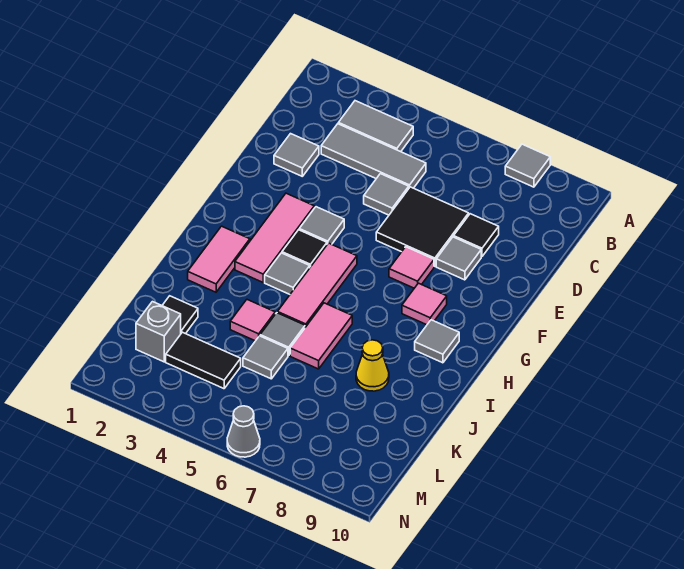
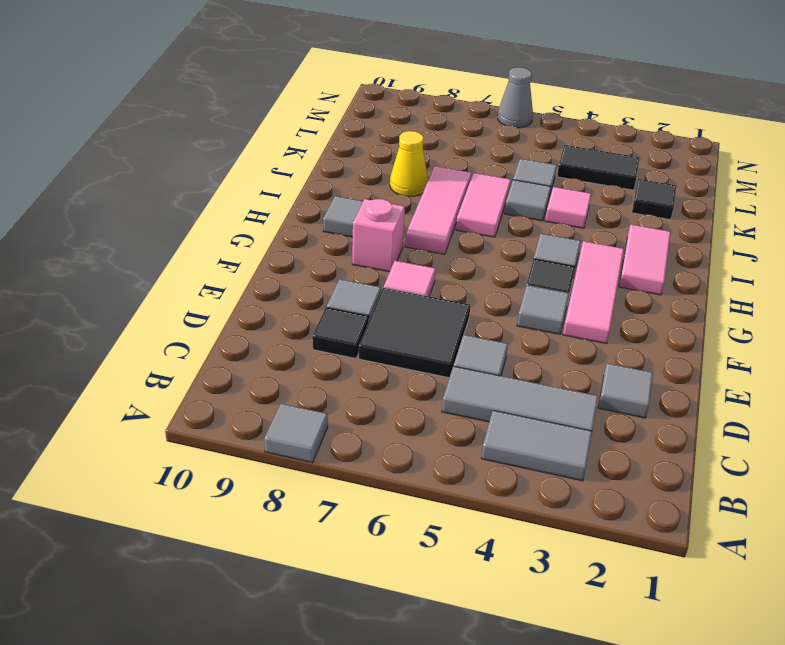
pink 1x3 tile [277,243,357,327] -> pink 1x3 tile moved to [405,166,471,254]
pink 1x1 tile [402,283,447,325] -> pink 1x1 brick [352,199,405,272]
grey 1x1 brick [136,302,181,362] -> none

